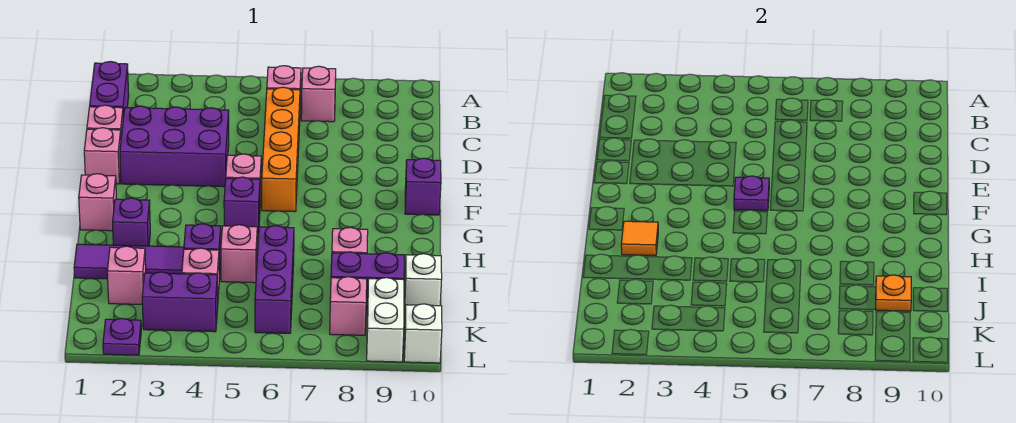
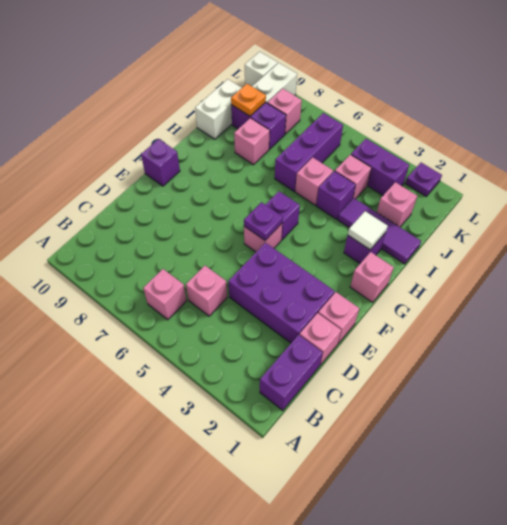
pink 1x1 brick [301,66,336,122] -> pink 1x1 brick moved to [186,266,227,316]
orange 1x4 brick [262,87,300,212] -> none
orange 1x1 tile [621,221,658,255] -> white 1x1 tile [348,211,388,249]
white 1x1 brick [405,254,442,311] -> white 1x2 brick [195,79,242,139]

